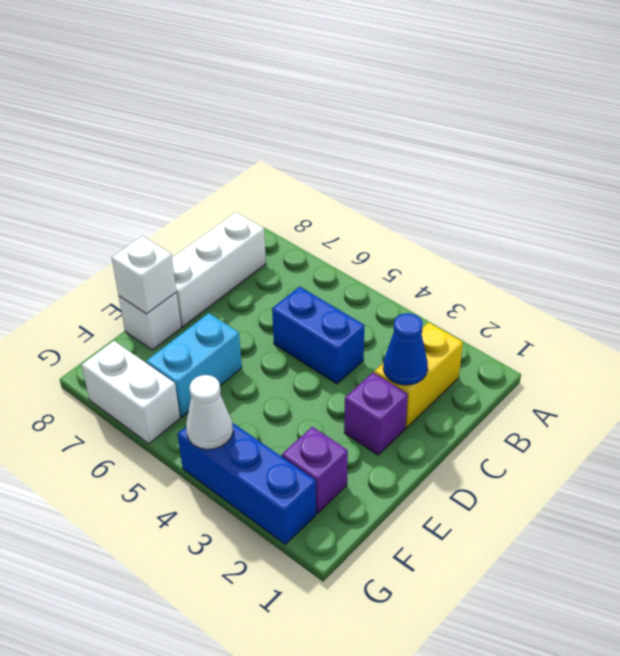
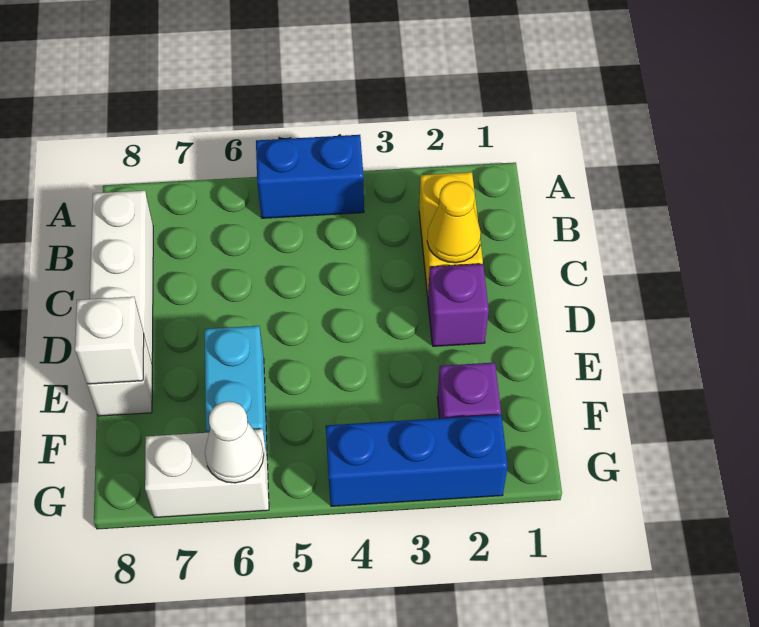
blue 1x1 cone [383,313,428,385] -> yellow 1x1 cone [427,181,481,263]
blue 1x2 brick [272,287,365,384] -> blue 1x2 brick moved to [256,135,364,218]
white 1x1 cone [186,375,233,449] -> white 1x1 cone moved to [205,401,264,483]

